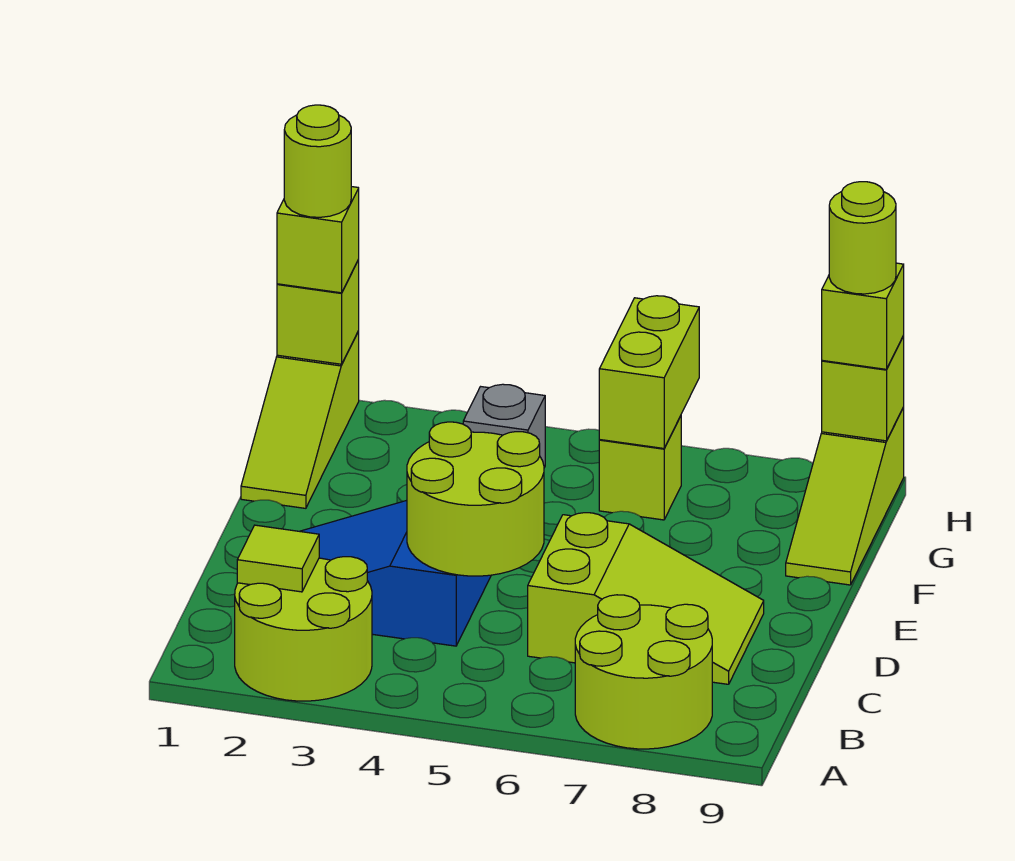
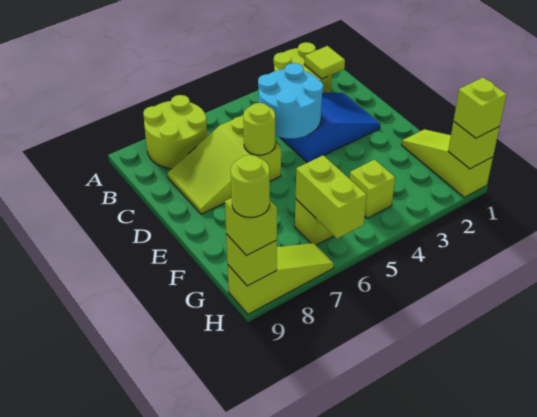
lime 2x2 round brick [407,422,544,576] -> cyan 2x2 round brick [258,63,323,139]
lime 1x3 slope [786,408,904,585] -> lime 1x3 slope turned to [228,243,334,314]
grey 1x1 brick [463,384,545,468] -> lime 1x1 brick [349,160,395,218]
lime 1x1 round brick [284,105,351,217] -> lime 1x1 round brick moved to [243,103,275,155]

